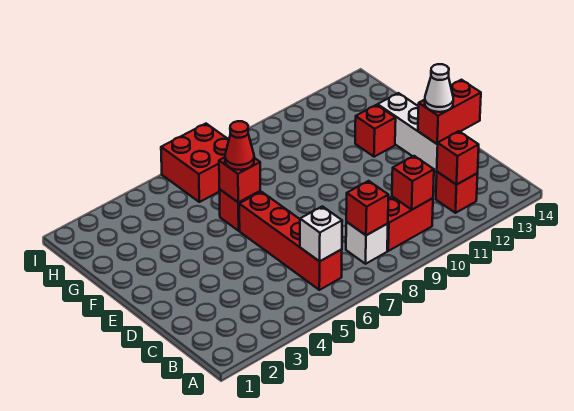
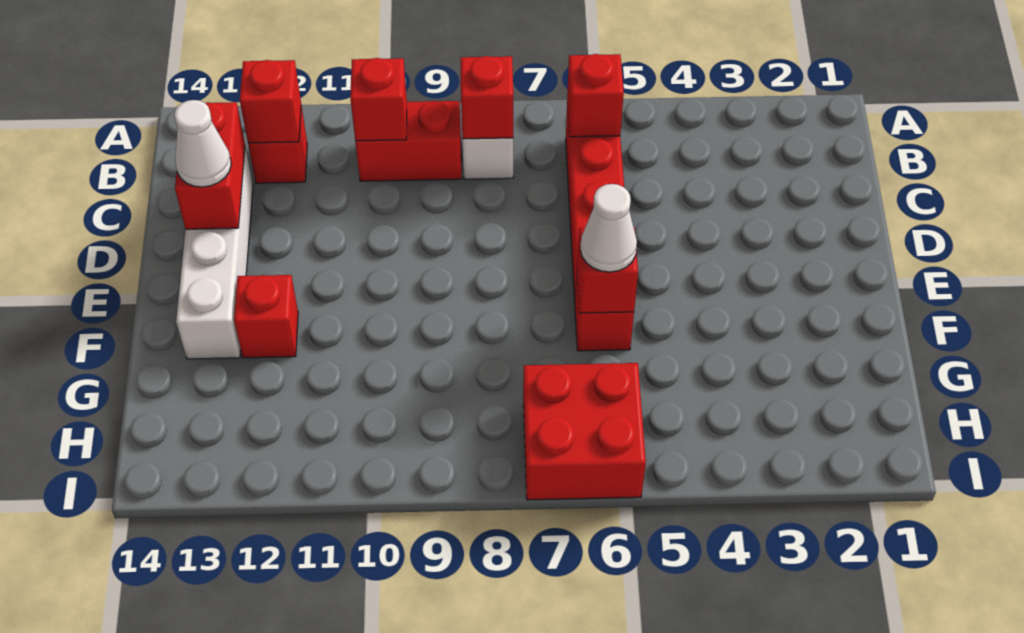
white 1x1 brick [300,206,342,261] -> red 1x1 brick [567,54,624,137]
red 1x2 brick [418,80,481,144] -> red 1x2 brick turned to [175,102,245,229]
red 1x1 cone [225,121,254,170] -> white 1x1 cone [580,184,637,272]

